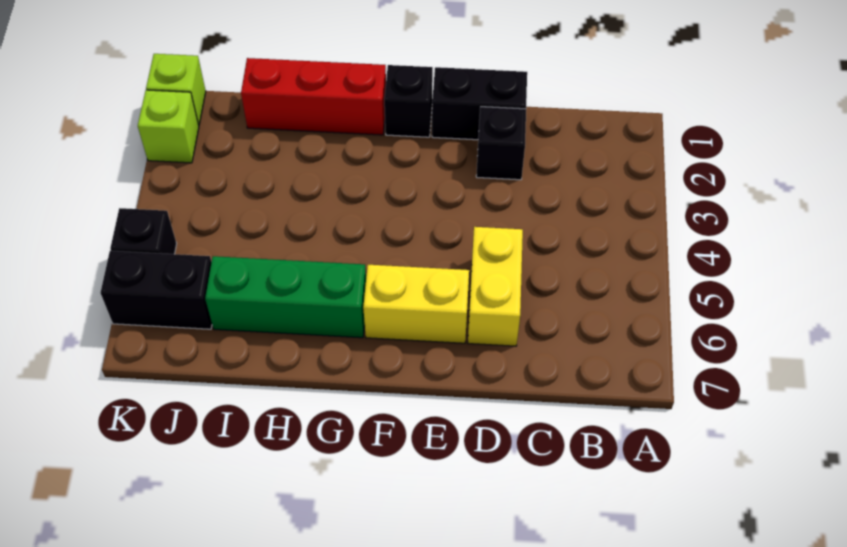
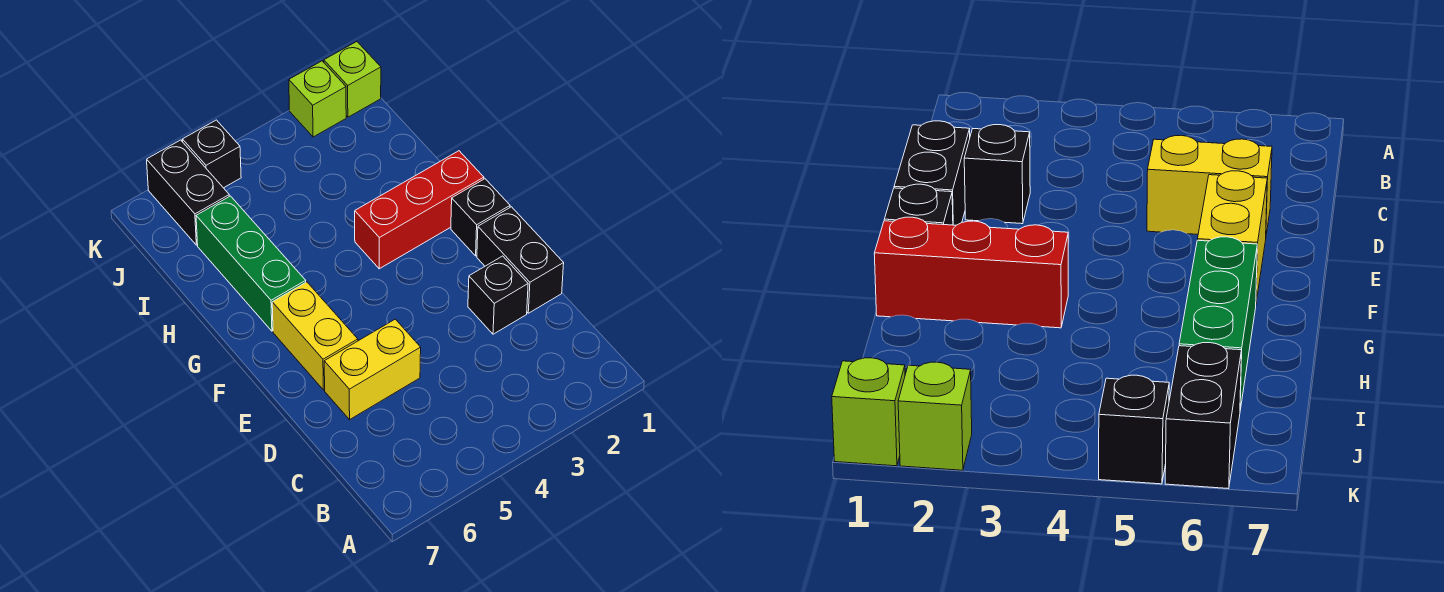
red 1x3 brick [241,58,386,135] -> red 1x3 brick turned to [355,151,484,269]

